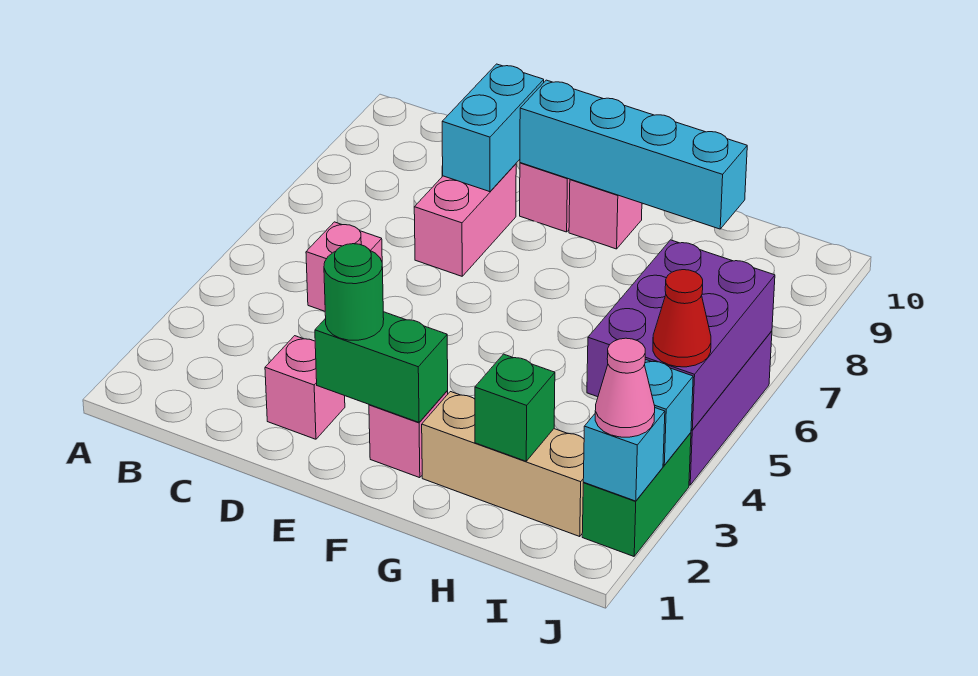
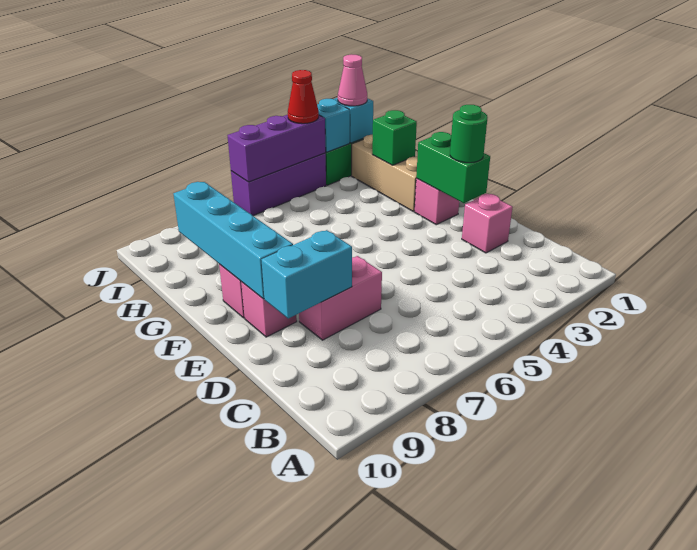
pink 1x1 brick [306,222,382,311] -> none
purple 2x3 brick [587,240,775,430] -> purple 1x3 brick [227,115,326,182]

